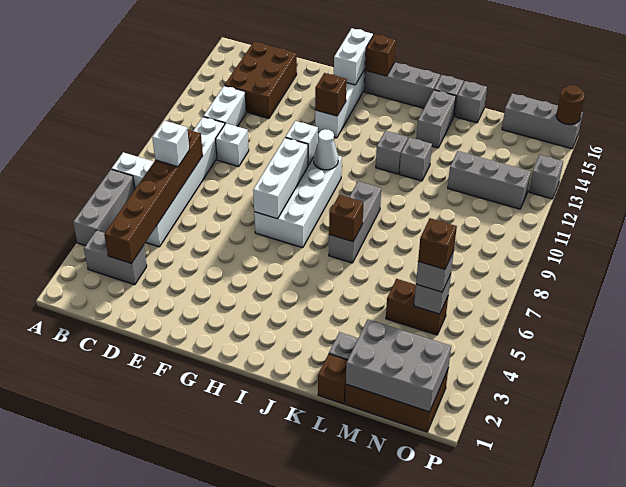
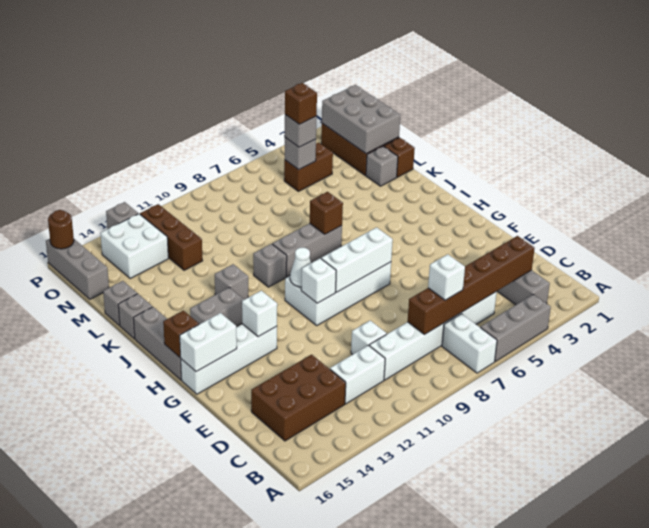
brown 1x1 brick [315,73,347,116] -> white 1x1 brick [242,291,277,337]
grey 1x1 brick [399,137,432,181] -> grey 1x1 brick moved to [253,244,287,287]
grey 1x2 brick [416,90,456,148] -> grey 1x2 brick moved to [190,287,244,326]
brown 1x2 brick [386,279,448,335] -> brown 1x2 brick turned to [284,143,333,191]
grey 1x3 brick [448,151,531,209] -> brown 1x3 brick [140,204,203,270]
none -> white 2x2 brick [100,214,168,279]

